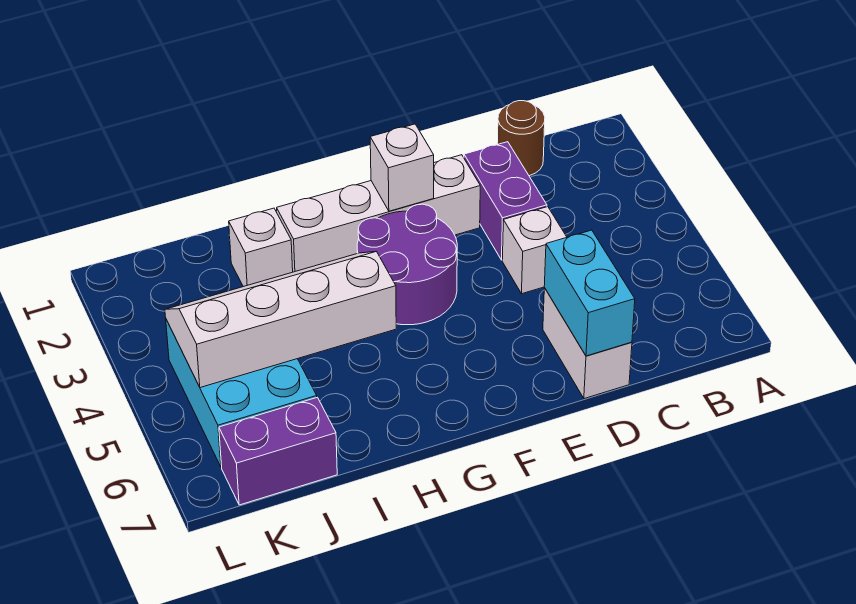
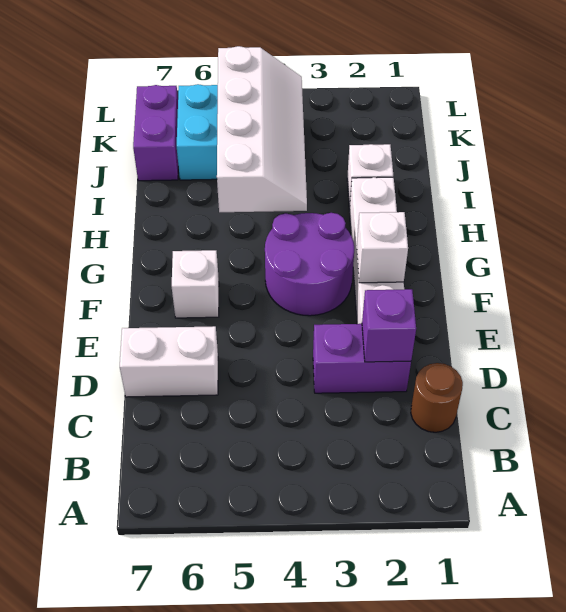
none -> purple 1x1 brick [362,289,416,362]
white 1x1 brick [502,207,567,294] -> white 1x1 brick moved to [172,250,219,318]
cyan 1x2 brick [544,230,635,356] -> none

